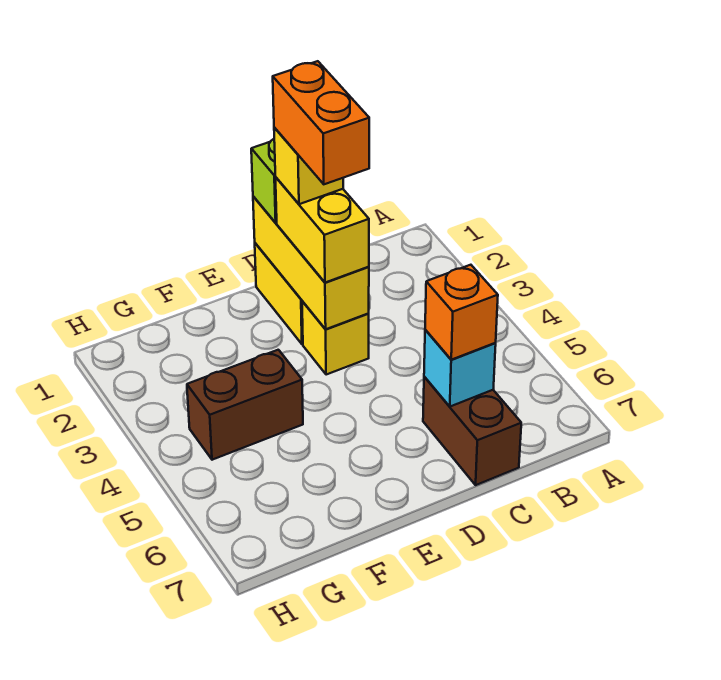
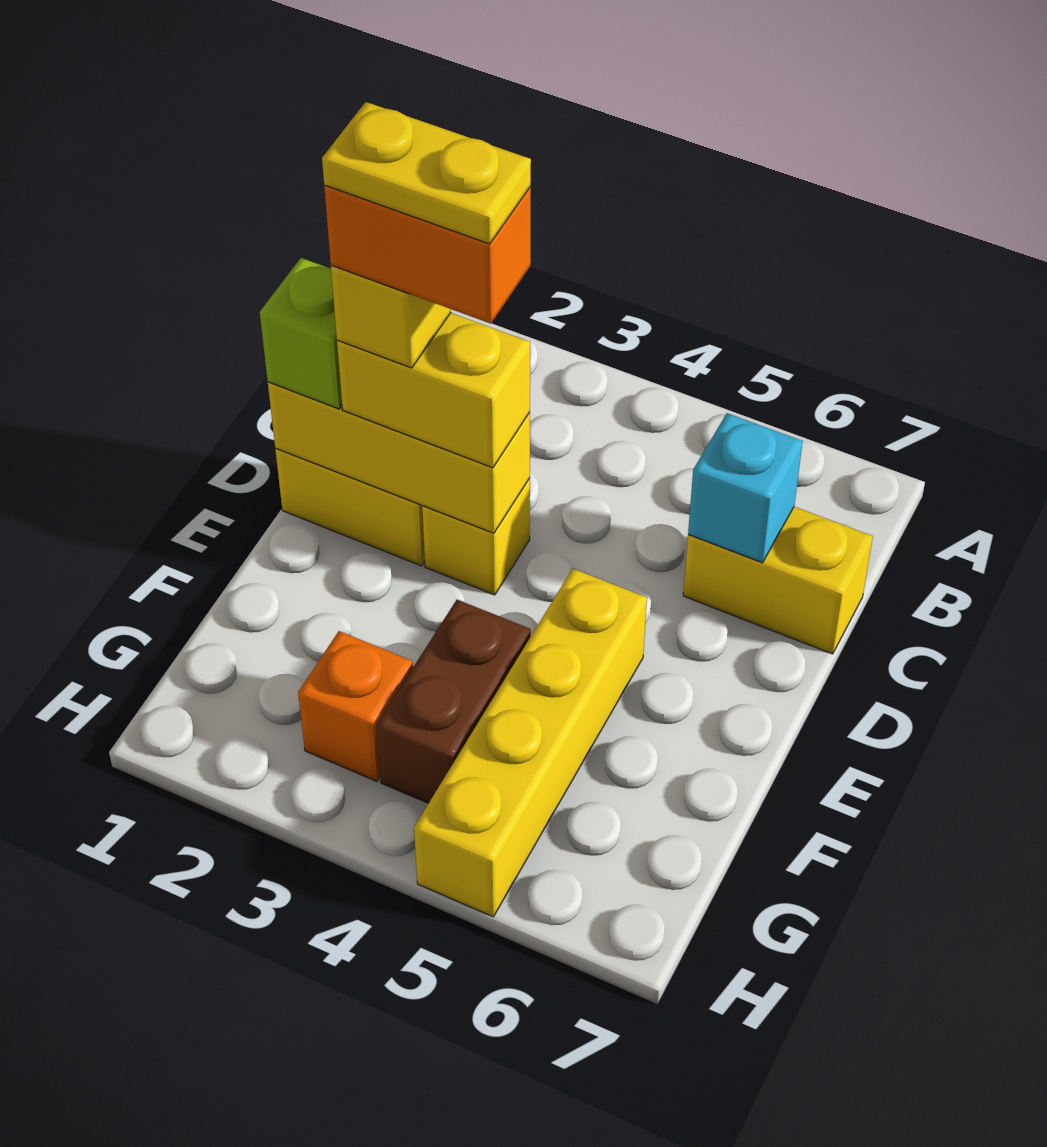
brown 1x2 brick [423,377,521,485] -> yellow 1x2 brick [683,507,873,654]
orange 1x1 brick [425,265,498,360] -> orange 1x1 brick moved to [298,631,413,781]
none -> yellow 1x2 plate [322,102,531,244]
none -> yellow 1x4 brick [414,569,647,917]

